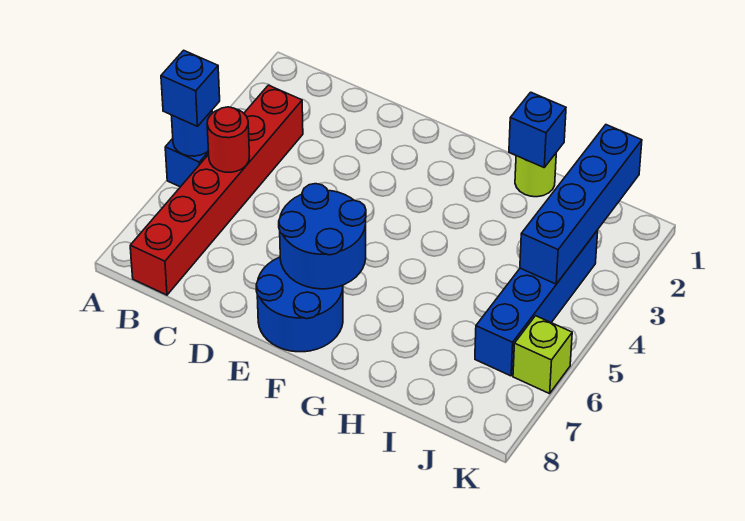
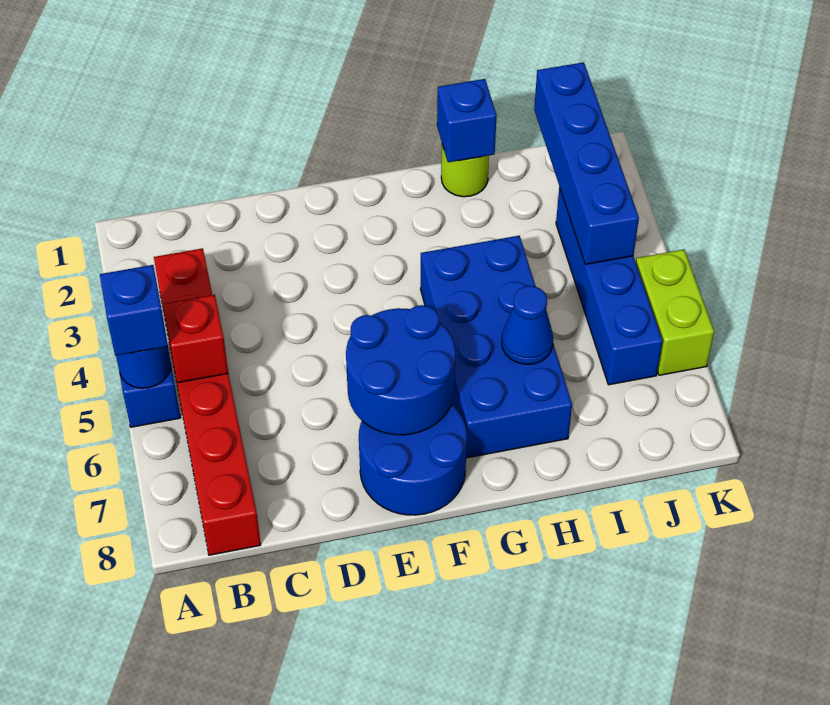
red 1x1 round brick [207,107,249,172] -> red 1x1 brick [163,295,228,383]
none -> blue 2x4 brick [421,236,572,458]
none -> blue 1x1 cone [502,286,553,364]
lime 1x1 brick [513,316,572,394] -> lime 1x2 brick [636,250,714,375]

